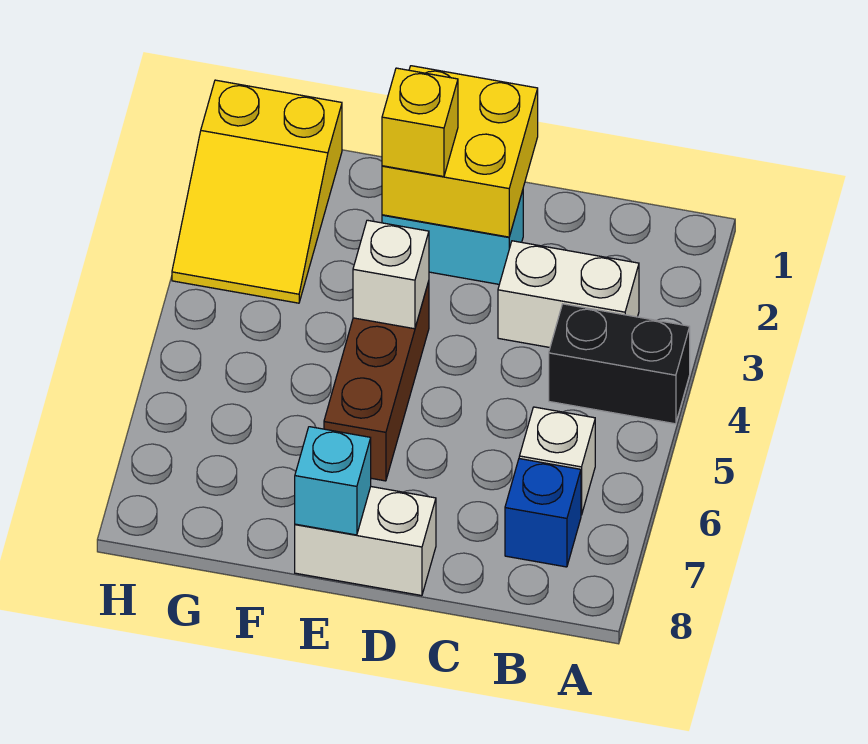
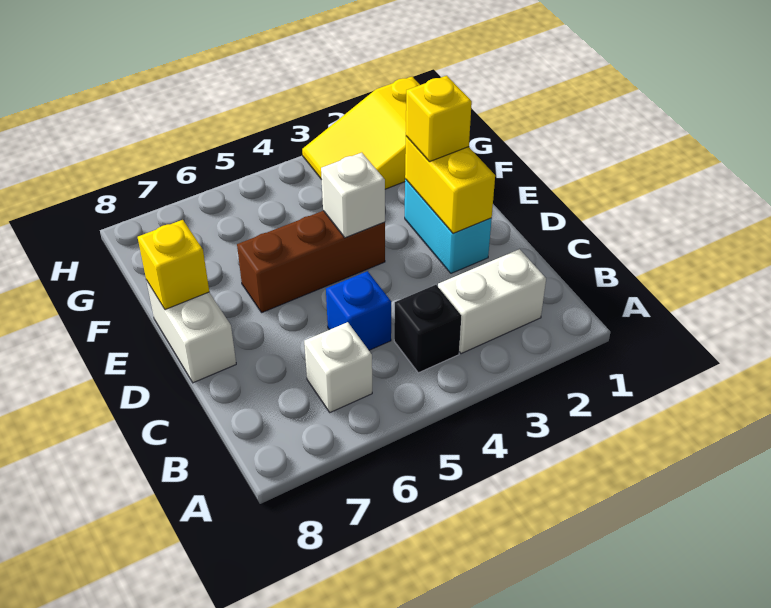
black 1x2 brick [549,304,690,424] -> black 1x1 brick [394,285,461,373]
white 1x2 brick [498,241,639,347] -> white 1x2 brick turned to [438,249,546,354]
blue 1x1 brick [505,459,581,567] -> blue 1x1 brick moved to [326,271,391,350]
yellow 2x2 brick [382,66,538,237] -> yellow 1x2 brick [405,136,495,234]
cyan 1x1 brick [295,427,371,535] -> yellow 1x1 brick [138,220,209,310]

